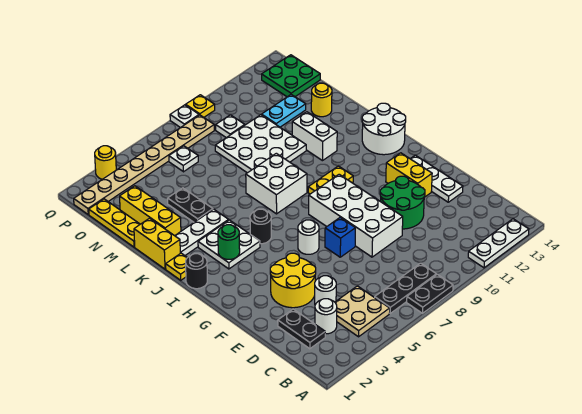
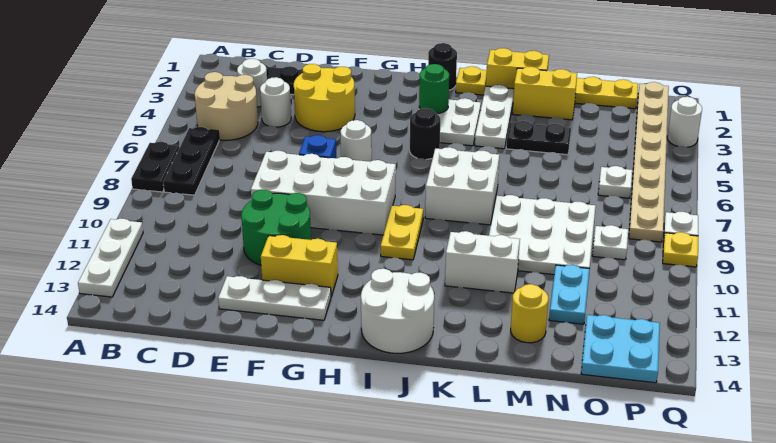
tan 2x2 plate [335,286,390,337] -> tan 2x2 round brick [195,72,258,140]
yellow 1x3 brick [120,186,181,236] -> yellow 1x2 brick [513,67,577,120]
green 2x2 plate [262,55,320,97] -> cyan 2x2 plate [581,315,660,383]
yellow 1x1 round brick [95,146,116,179] -> white 1x1 round brick [667,97,702,147]

